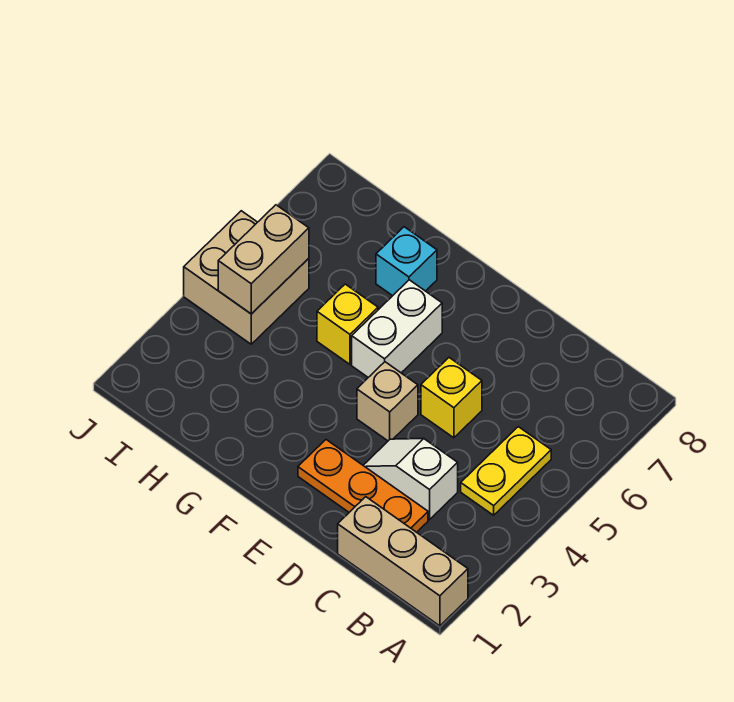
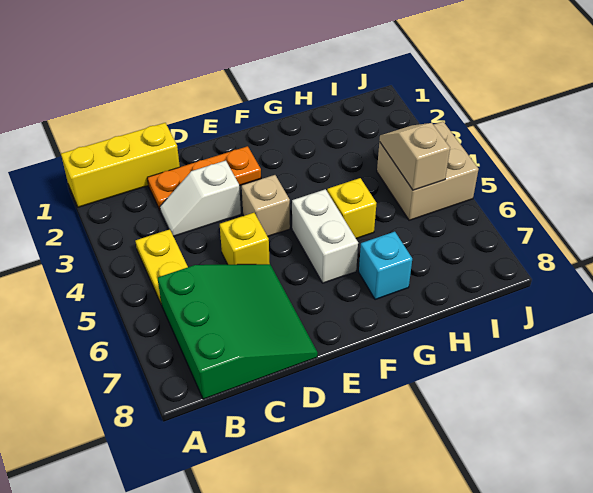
tan 1x3 brick [338,497,468,626] -> yellow 1x3 brick [61,123,180,207]
none -> green 3x3 slope [158,264,318,399]
white 1x2 slope [363,439,458,520] -> white 1x2 slope turned to [160,161,241,236]
tan 1x2 brick [218,205,309,314] -> tan 1x2 slope [379,123,450,190]

